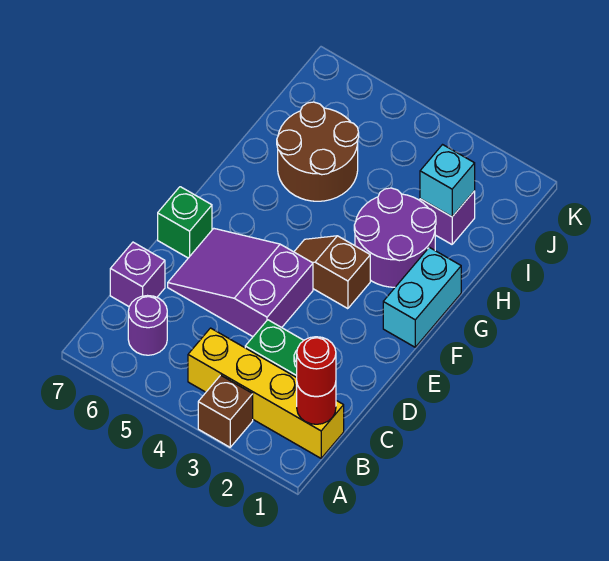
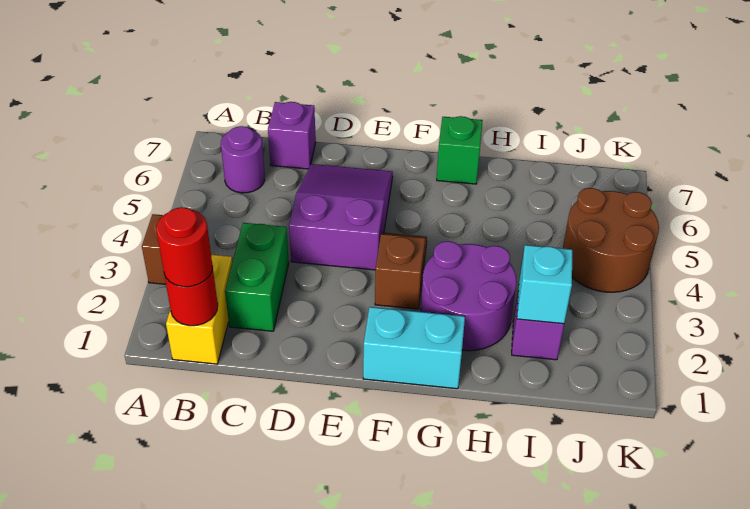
yellow 1x4 brick [188,328,344,458] -> yellow 1x2 brick [166,255,232,364]
green 1x1 brick [158,187,212,258] -> green 1x1 brick moved to [437,116,483,184]
brown 2x2 round brick [277,102,359,201] -> brown 2x2 round brick moved to [563,188,659,292]

